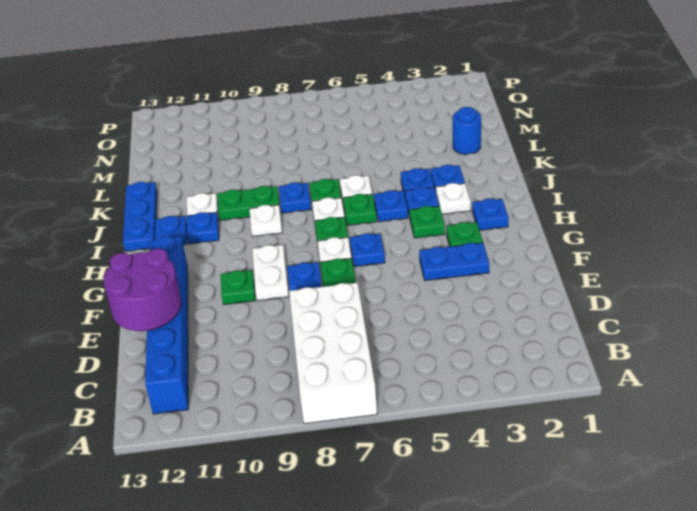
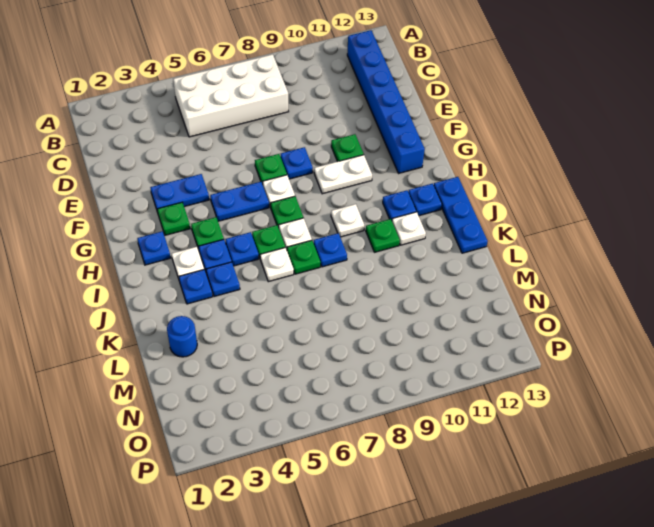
white 2x4 brick [289,283,377,424] -> white 2x4 brick turned to [173,54,289,137]
purple 2x2 round brick [104,249,181,331] -> none
white 1x2 plate [252,245,289,301] -> white 1x2 plate turned to [314,155,372,194]
blue 1x1 plate [350,234,385,267] -> blue 1x2 plate [210,182,269,221]
green 1x2 plate [218,186,280,220] -> green 1x1 plate [366,219,400,252]

